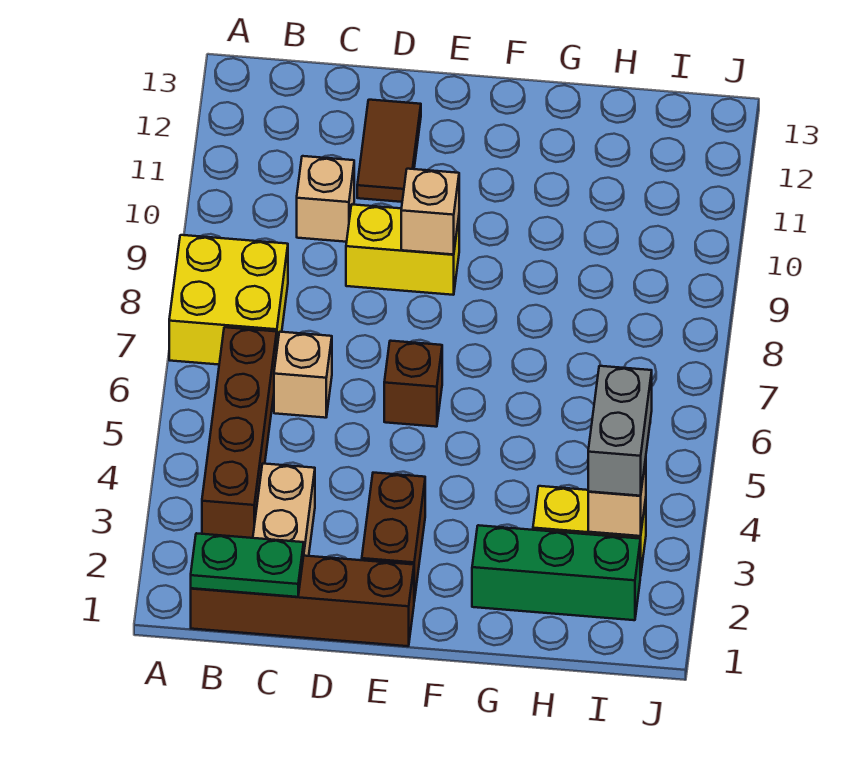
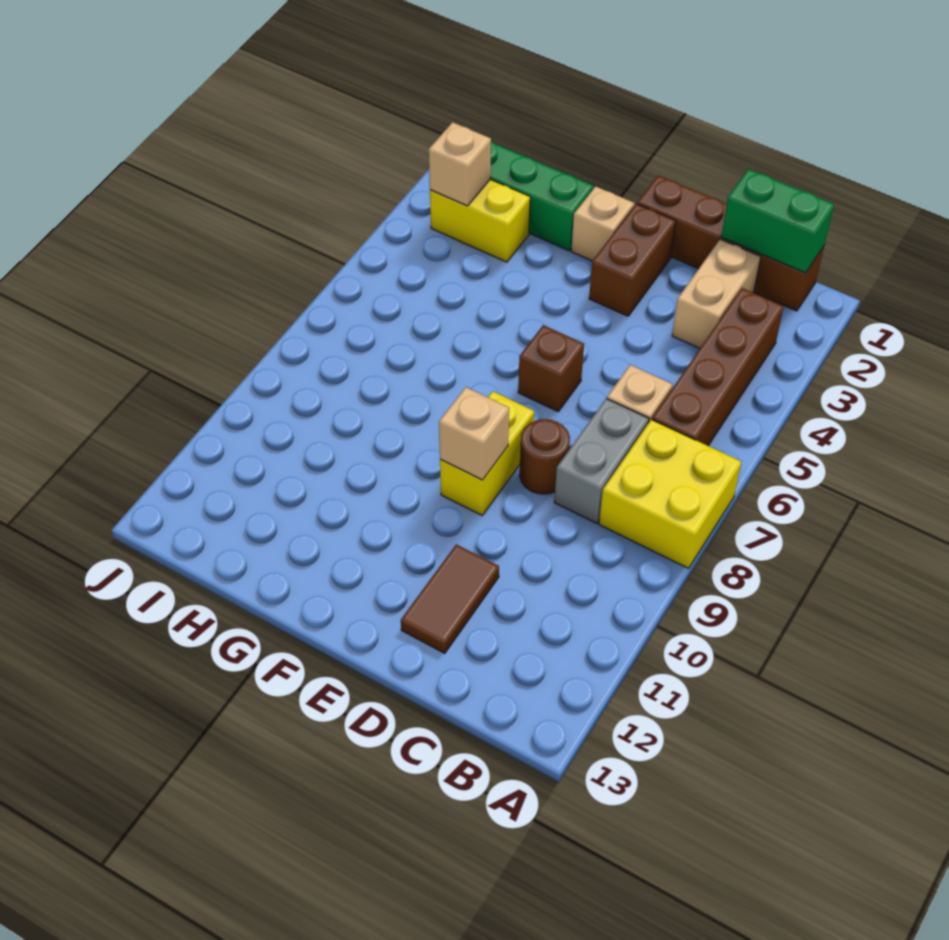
green 1x2 plate [191,533,304,597] -> green 1x2 brick [721,169,834,273]
tan 1x1 brick [297,156,354,242] -> tan 1x1 brick moved to [571,186,634,261]
none -> brown 1x1 round brick [520,419,570,494]
yellow 1x2 brick [346,205,459,295] -> yellow 1x2 brick turned to [440,391,534,515]
grey 1x2 brick [588,366,652,496] -> grey 1x2 brick moved to [554,399,649,523]

